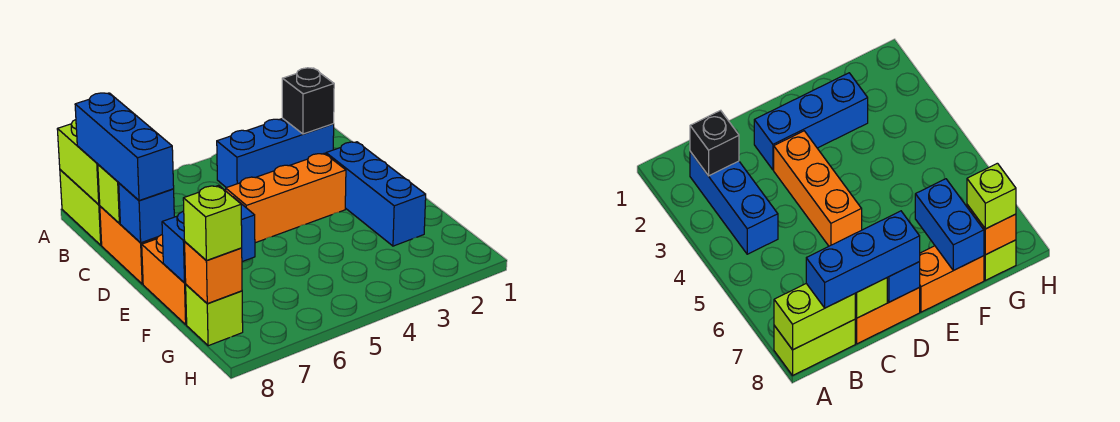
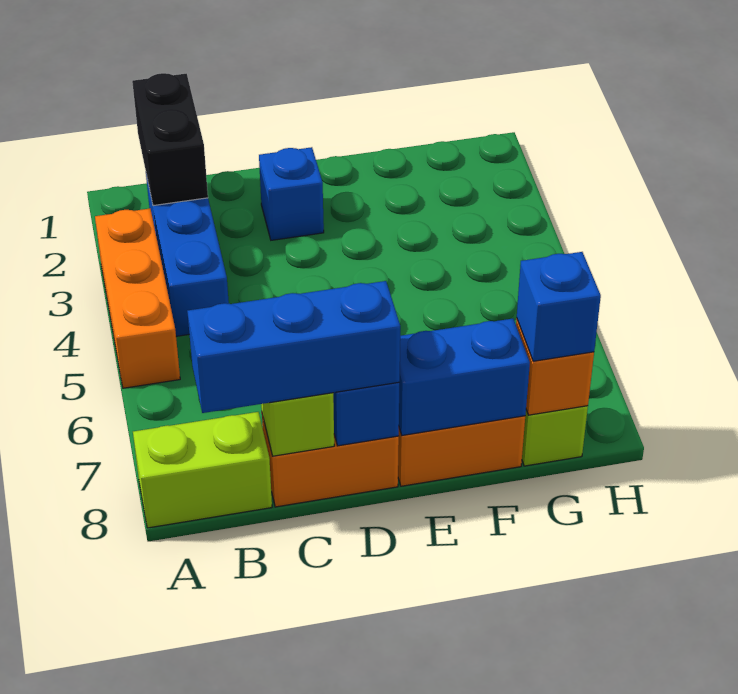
lime 1x2 brick [57,120,100,204] -> none
black 1x1 brick [282,68,334,134] -> black 1x2 brick [132,73,208,206]
blue 1x3 brick [326,142,426,246] -> blue 1x1 brick [259,147,324,240]
orange 1x3 brick [226,153,346,243] -> orange 1x3 brick moved to [95,209,180,388]
blue 1x2 brick [162,197,255,283] -> blue 1x2 brick turned to [399,319,530,435]
lime 1x1 brick [183,185,242,260] -> blue 1x1 brick [517,252,601,361]

